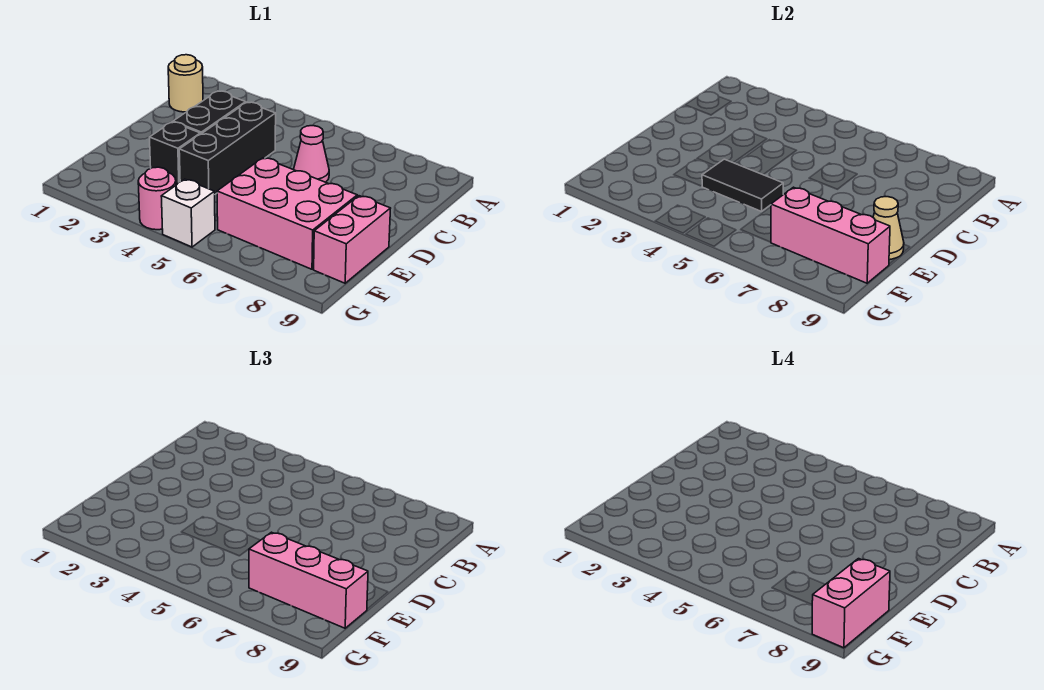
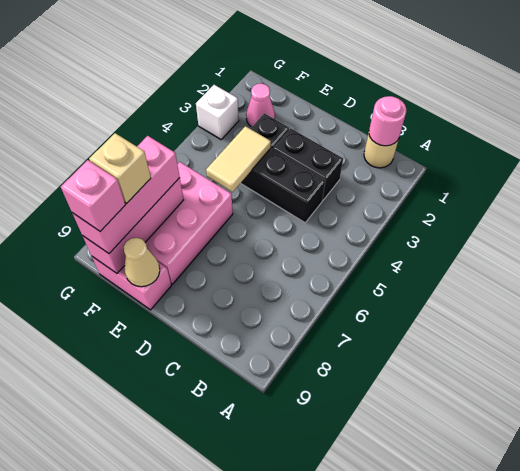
pink 1x1 cone [294,126,329,182] -> pink 1x1 cone moved to [246,83,275,127]
black 1x2 tile [702,159,783,211] -> tan 1x2 tile [206,126,271,192]
none -> tan 1x1 brick [89,133,151,203]
pink 1x2 brick [812,559,890,648] -> pink 1x1 brick [61,160,125,231]
pink 1x1 round brick [138,167,176,230] -> pink 1x1 round brick moved to [369,96,406,146]
white 1x1 brick [161,179,215,247] -> white 1x1 brick moved to [196,85,239,139]

